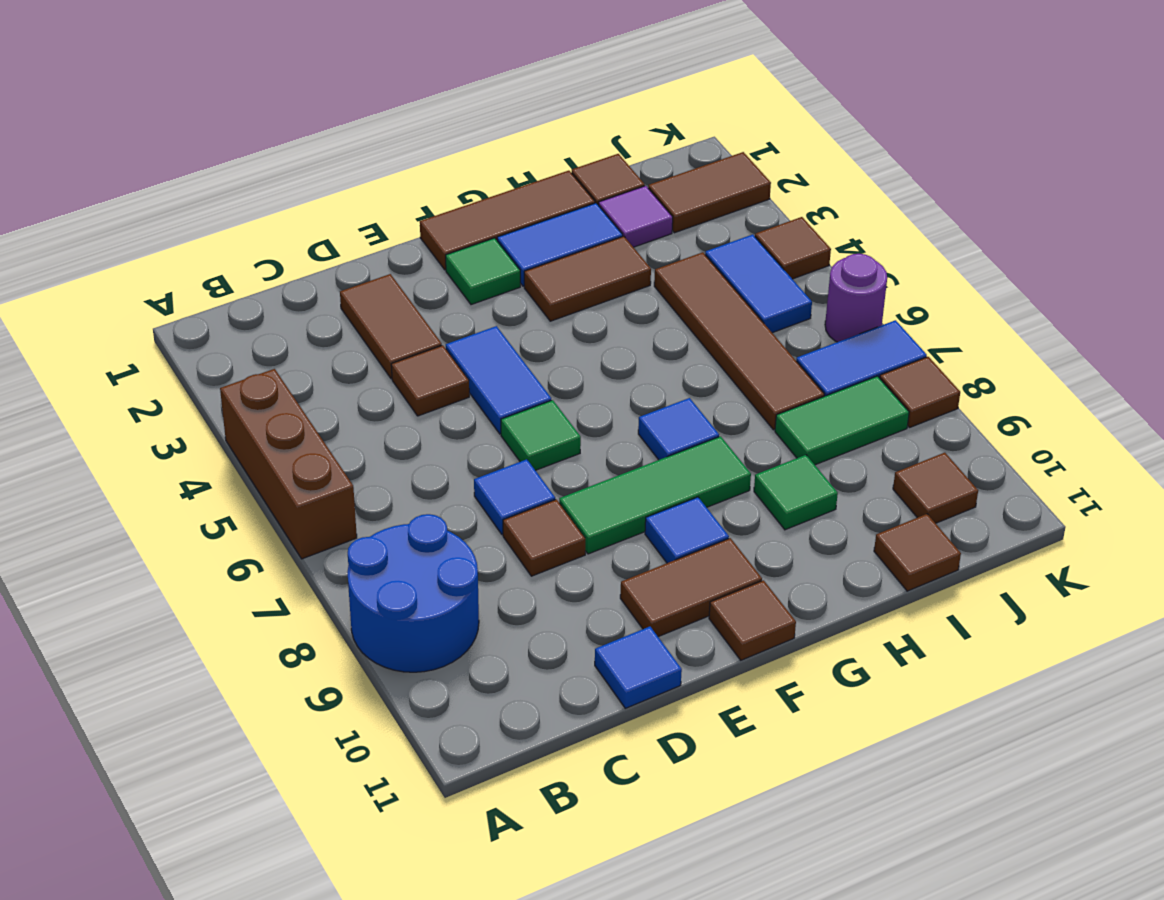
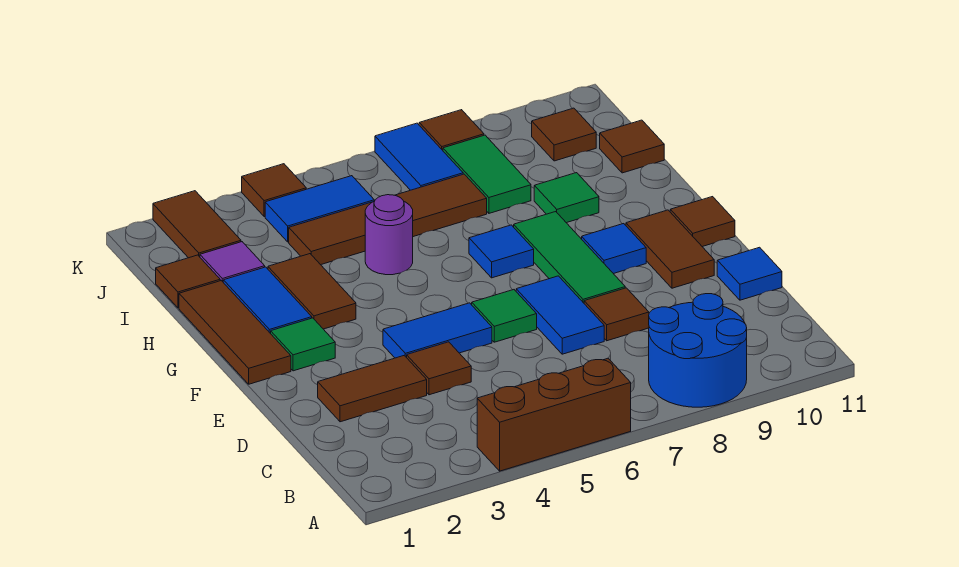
blue 1x1 tile [474,459,555,534] -> blue 1x2 tile [516,276,604,354]
purple 1x1 round brick [825,254,887,342] -> purple 1x1 round brick moved to [365,195,413,275]

